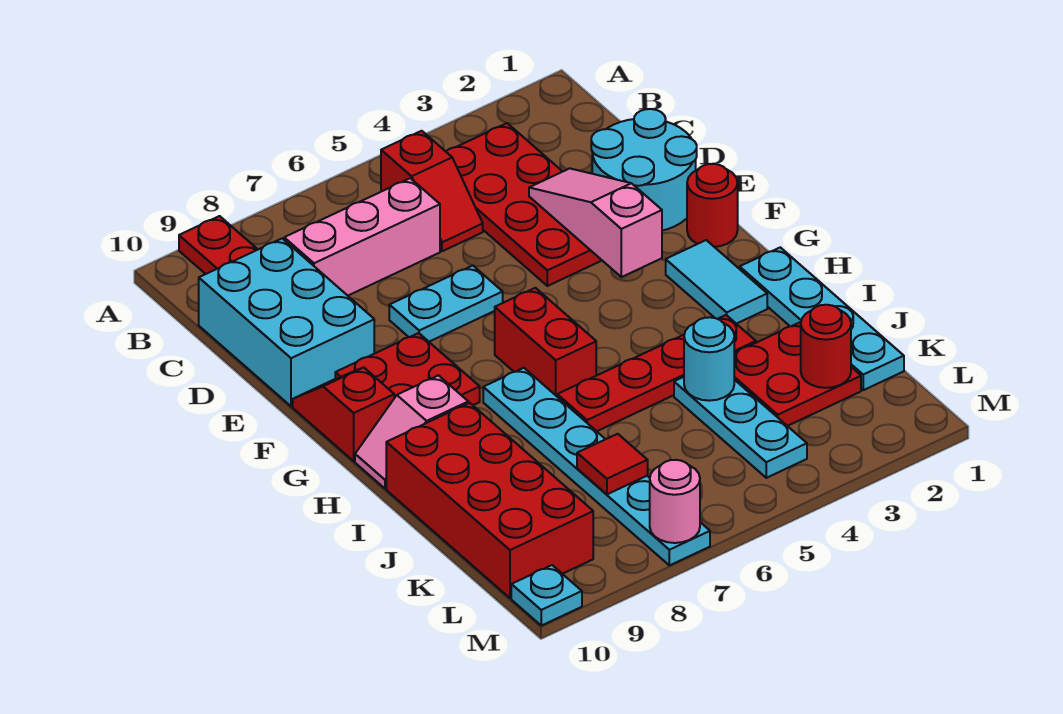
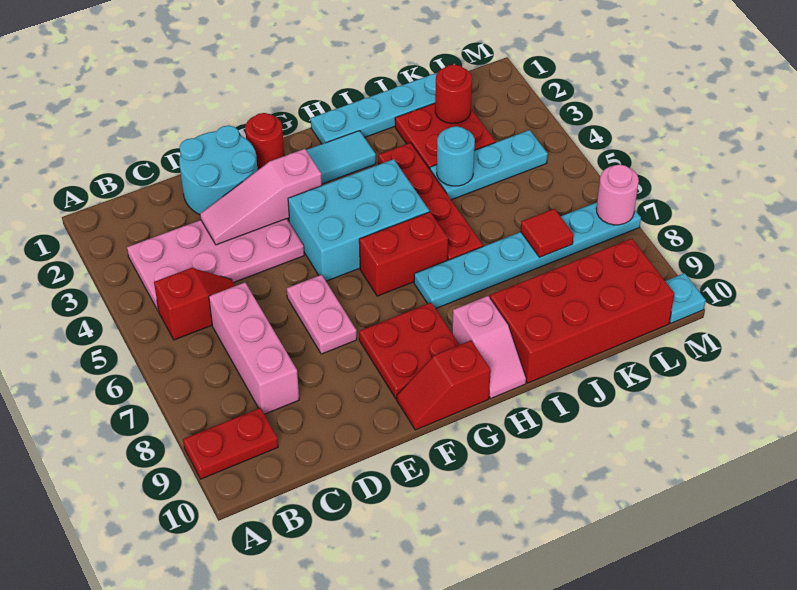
red 2x4 plate [446,123,602,286] -> pink 2x4 plate [127,219,304,310]
cyan 2x3 brick [199,239,374,406] -> cyan 2x3 brick moved to [288,159,429,281]
cyan 1x2 plate [389,266,503,342] -> pink 1x2 plate [287,275,357,354]

